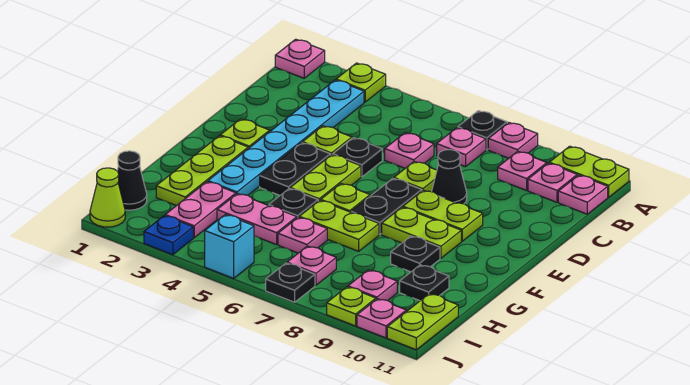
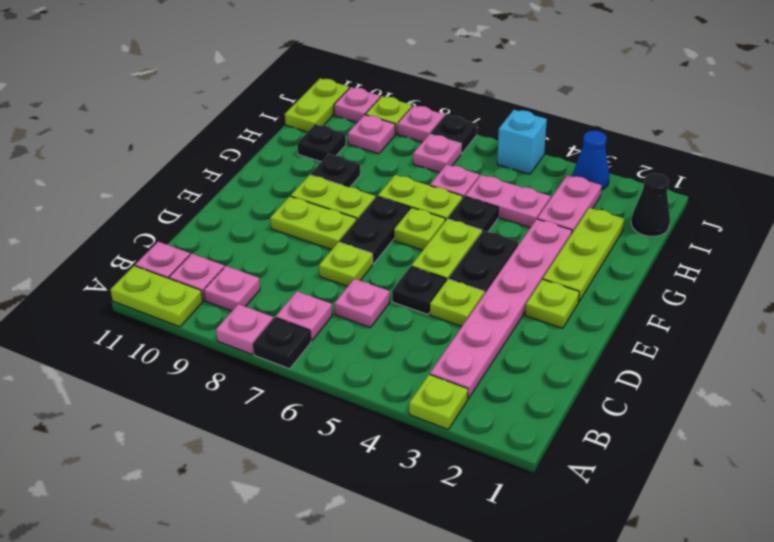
pink 1x1 plate [275,39,325,78] -> pink 1x1 plate moved to [398,105,444,142]
cyan 1x6 plate [208,80,364,195] -> pink 1x6 plate [430,219,572,399]
black 1x1 cone [432,150,467,204] -> none
lime 1x1 cone [90,168,125,227] -> none
blue 1x1 plate [144,216,193,255] -> blue 1x1 cone [573,131,609,190]

